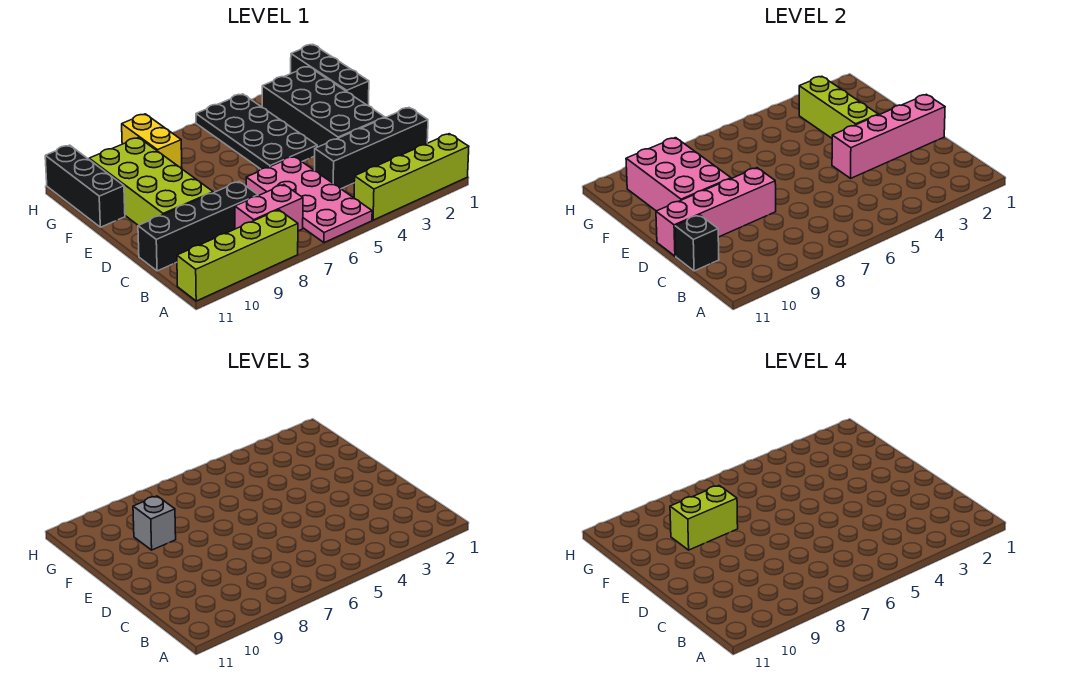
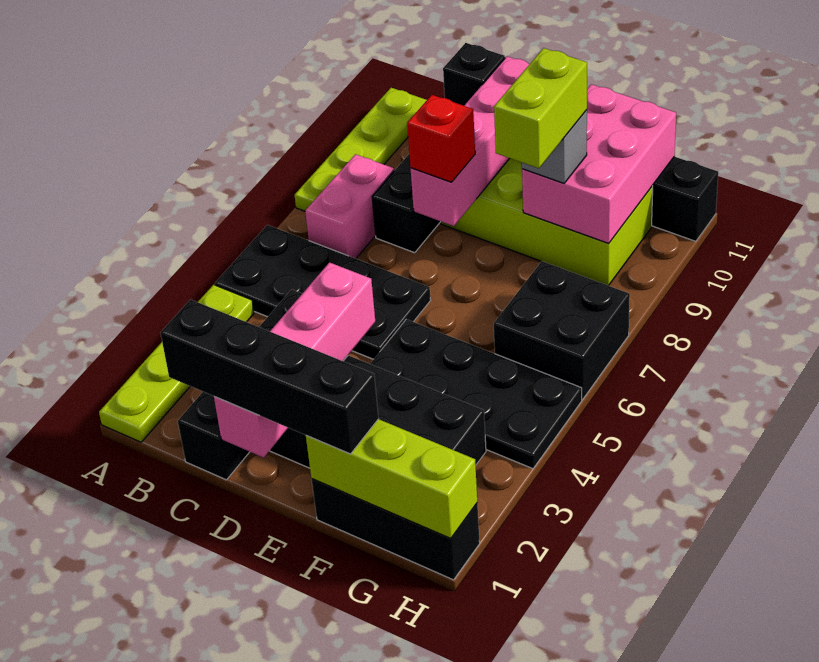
lime 1x4 brick [354,134,469,220] -> lime 1x4 plate [99,285,254,442]
pink 2x4 plate [246,156,372,243] -> black 2x4 plate [215,225,431,359]
lime 1x4 brick [177,210,298,301] -> lime 1x4 plate [295,88,427,211]
none -> black 1x4 brick [161,300,379,454]
none -> red 1x1 brick [407,95,475,182]
lime 1x3 brick [799,76,878,138] -> lime 1x3 brick moved to [306,419,477,538]
pink 2x3 brick [626,138,731,211] -> pink 2x3 brick turned to [522,84,676,244]
none -> black 2x2 brick [494,261,630,399]
yellow 1x2 brick [122,114,182,169] -> none

